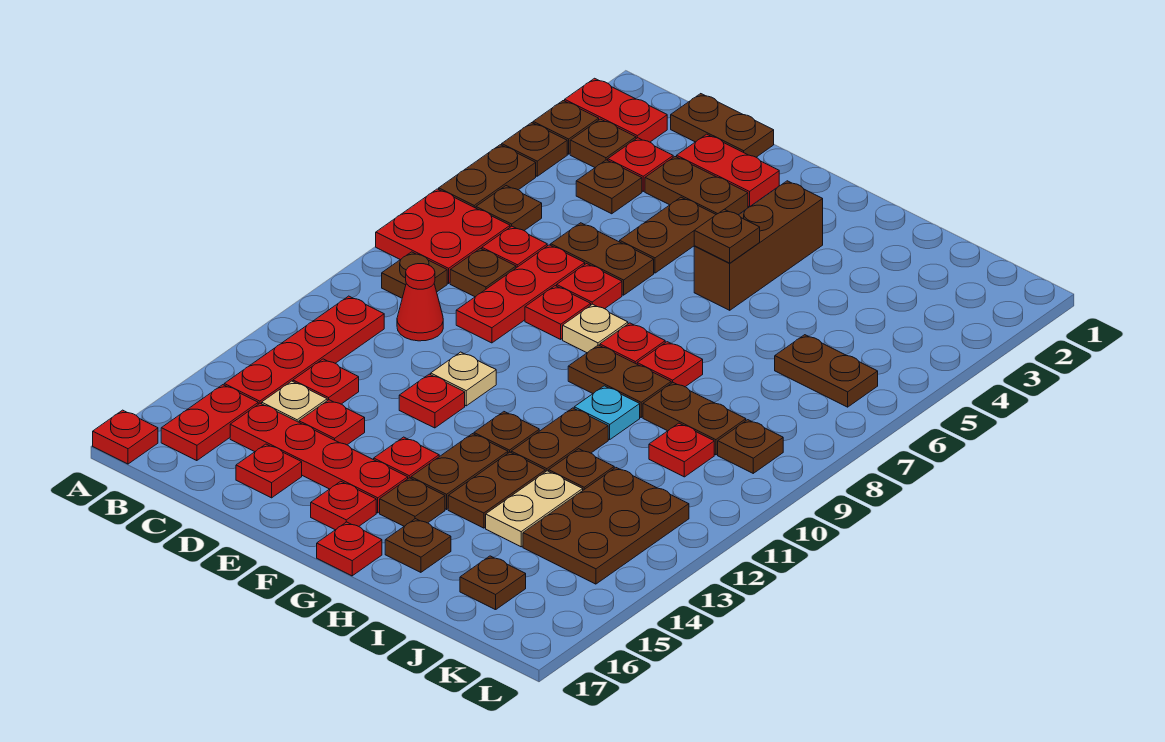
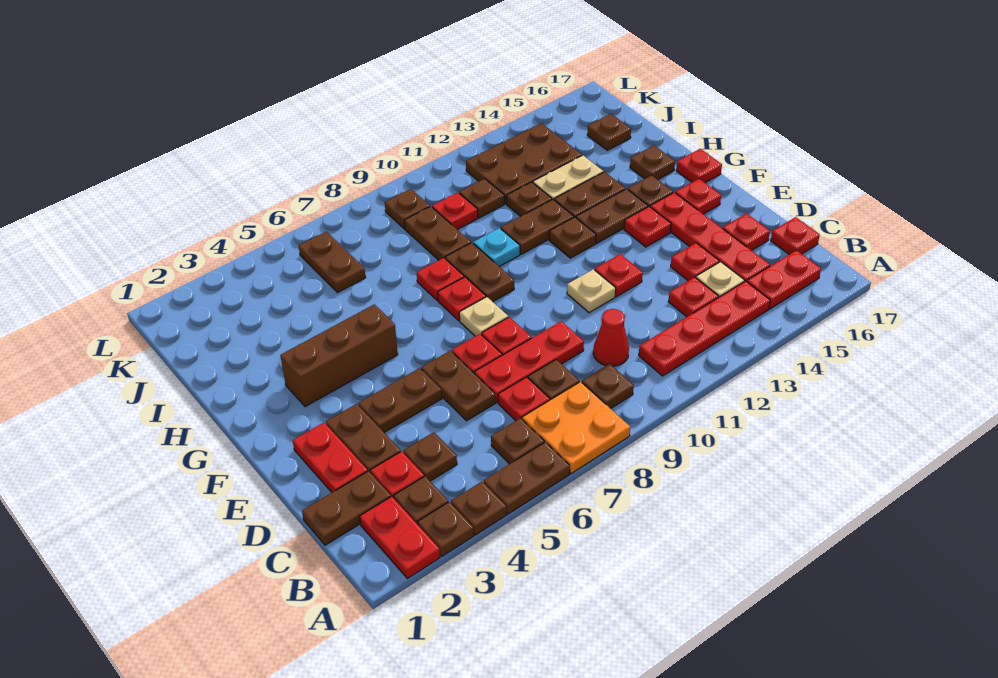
red 2x2 plate [376,189,510,283] -> orange 2x2 plate [522,382,630,474]
red 1x1 plate [93,410,158,464] -> red 1x1 plate moved to [771,217,820,254]
brown 1x2 plate [671,94,774,157] -> brown 1x2 plate turned to [302,471,391,545]
brown 1x1 plate [694,209,760,263] -> brown 1x1 plate moved to [459,179,504,218]

